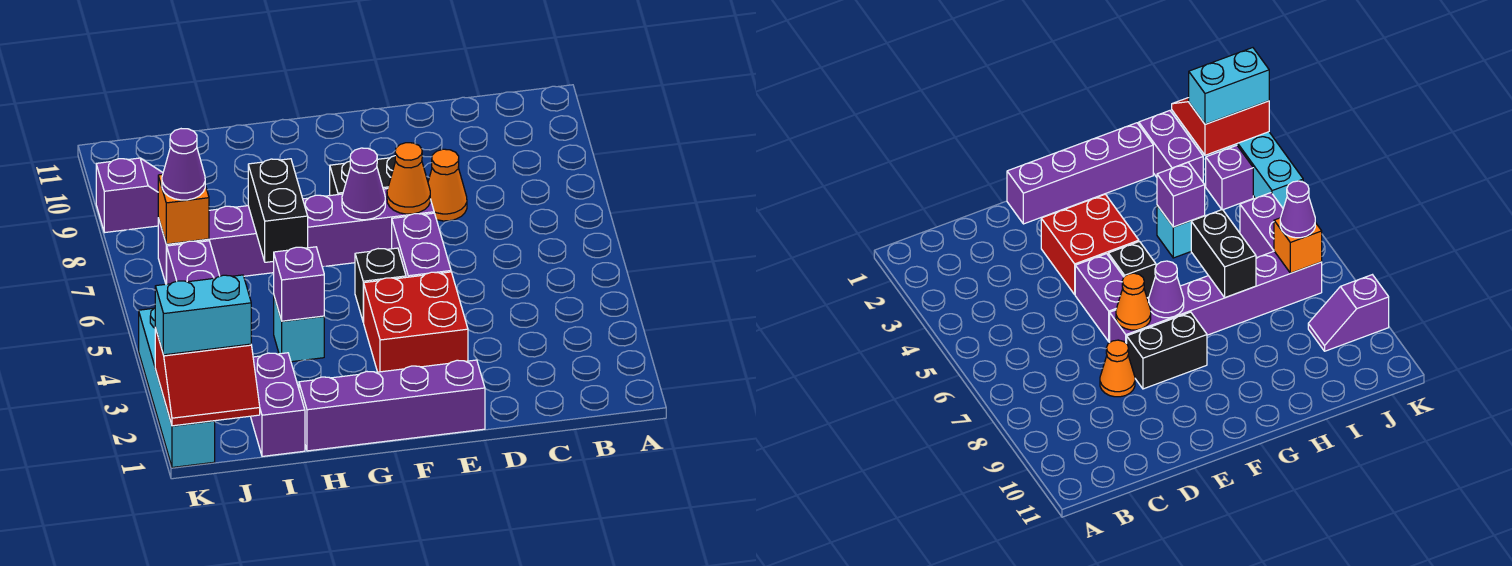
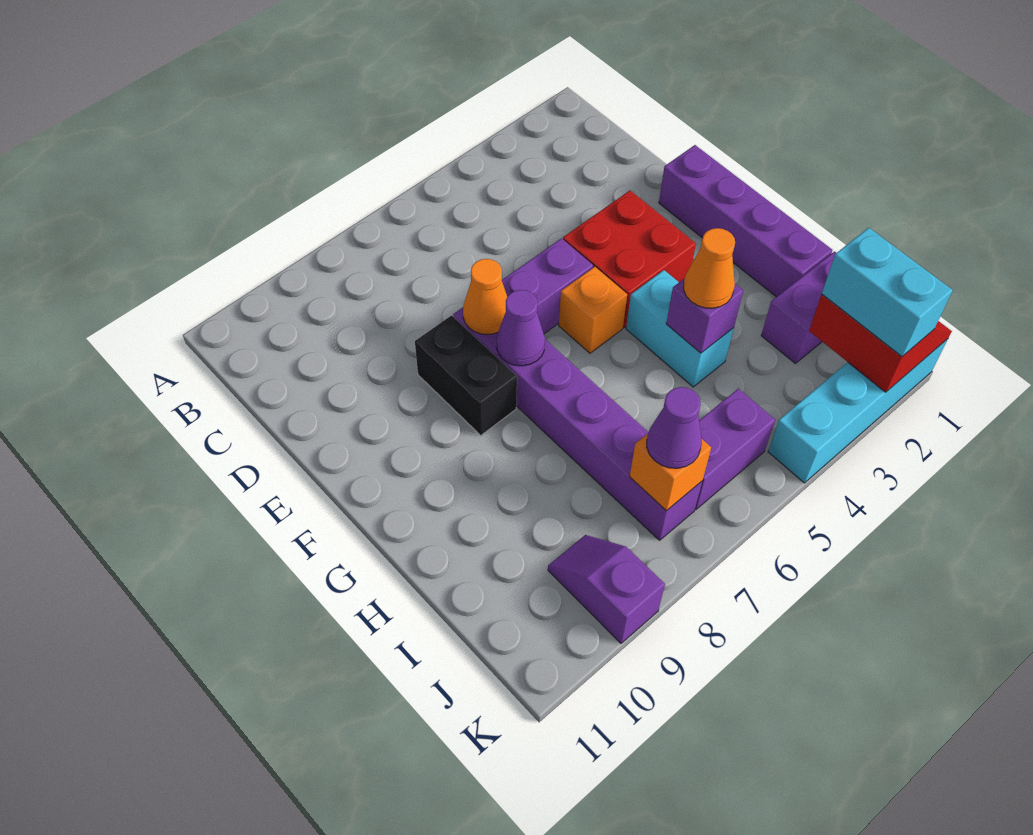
orange 1x1 cone [428,149,467,221] -> orange 1x1 cone moved to [684,228,735,308]
black 1x1 brick [355,248,406,322] -> orange 1x1 brick [559,267,627,353]
cyan 1x1 brick [274,297,324,362] -> cyan 1x2 brick [626,270,734,387]
black 1x2 brick [248,159,308,262] -> none
purple 1x1 brick [1206,146,1253,210] -> none

